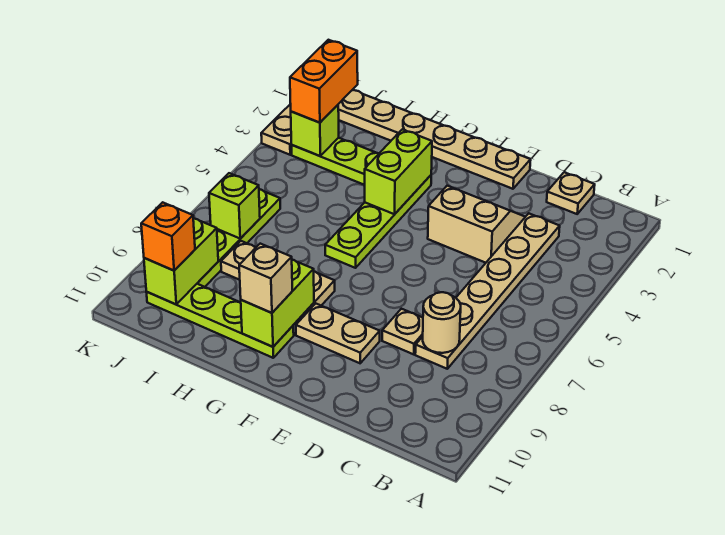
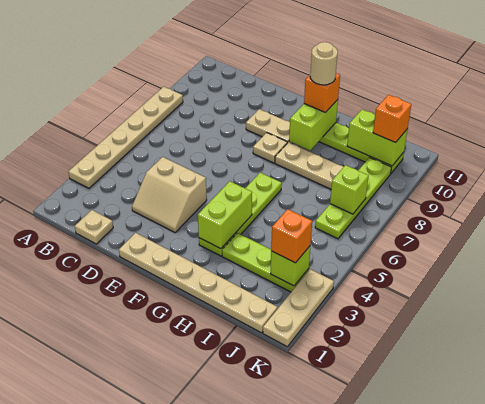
tan 1x6 plate [415,213,560,369] -> tan 1x6 plate moved to [68,87,183,188]
tan 1x1 round brick [423,292,461,353] -> tan 1x1 round brick moved to [310,42,338,85]
tan 1x1 plate [382,309,423,355] -> tan 1x1 plate moved to [253,133,287,163]
tan 1x1 brick [239,244,292,313] -> orange 1x1 brick [304,73,340,113]
orange 1x2 brick [290,40,358,123] -> orange 1x1 brick [271,209,312,263]
lime 1x2 brick [144,218,218,304] -> lime 1x2 brick turned to [347,110,407,166]

